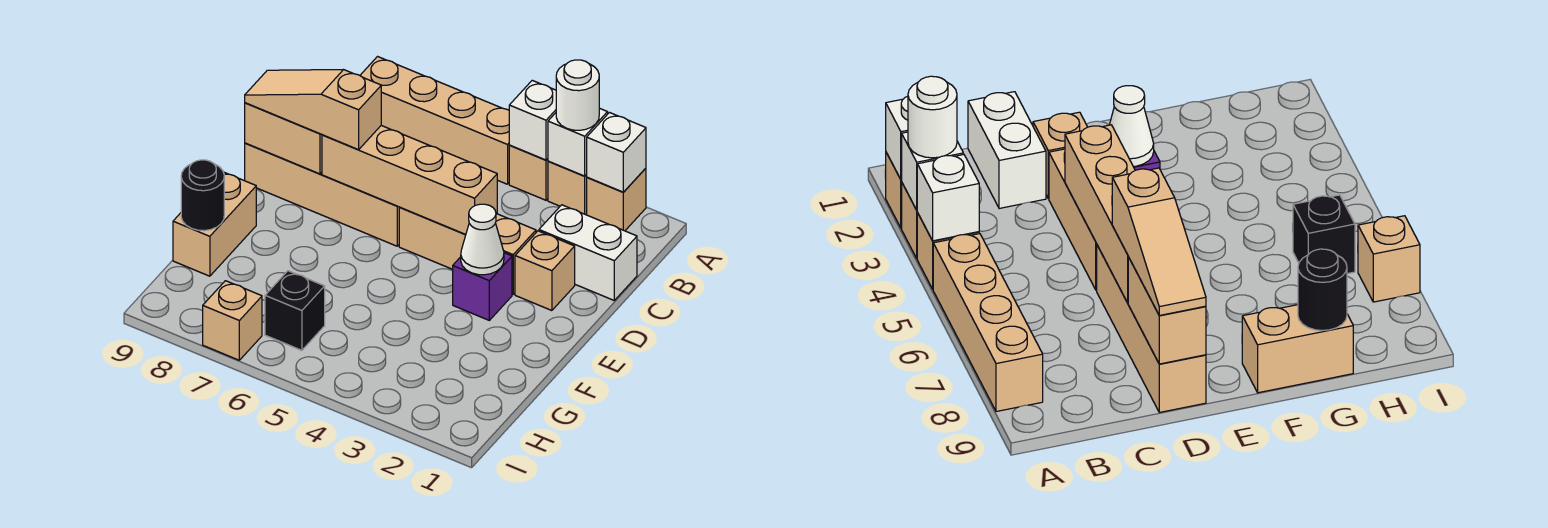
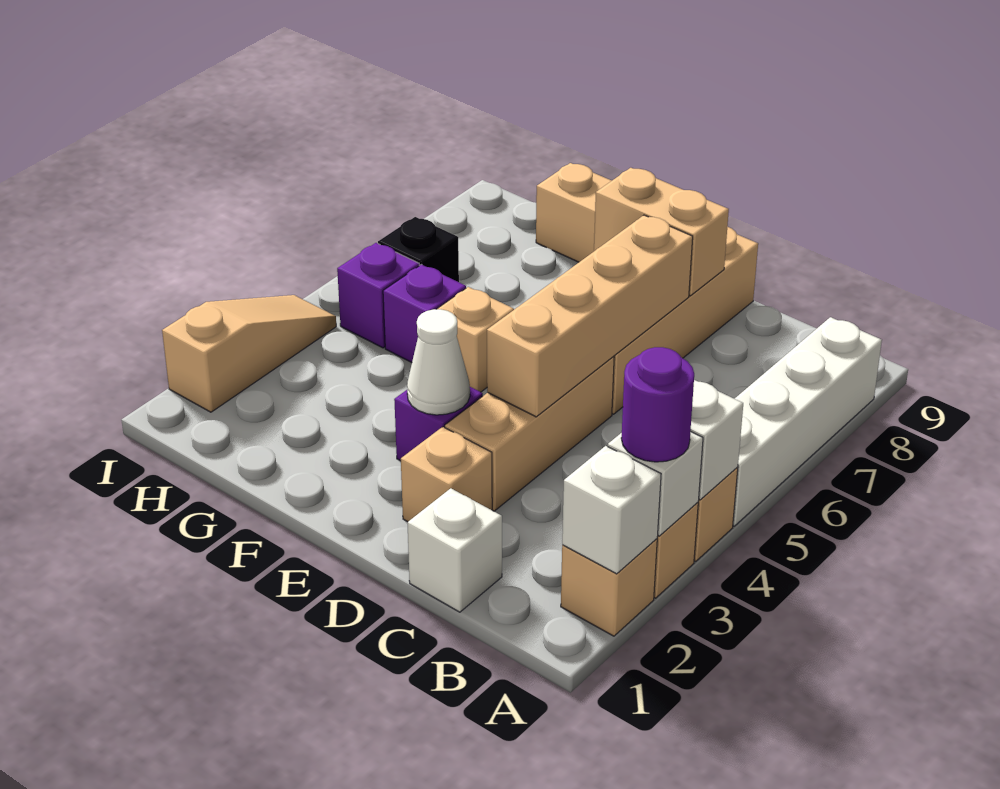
white 1x1 round brick [556,60,599,130] -> purple 1x1 round brick [621,347,694,462]
tan 1x4 brick [360,57,510,184] -> white 1x4 brick [733,317,882,526]
white 1x2 brick [539,205,637,300] -> white 1x1 brick [407,488,502,612]
tan 1x3 slope [245,70,381,150] -> tan 1x3 slope moved to [162,295,336,412]
tan 1x2 brick [245,103,322,174] -> tan 1x2 brick turned to [594,168,729,296]
none -> purple 1x1 brick [383,264,466,362]
black 1x1 round brick [181,160,224,231] -> none
none -> purple 1x1 brick [337,243,419,348]
tan 1x1 brick [203,281,262,360] -> tan 1x1 brick moved to [437,287,514,392]

